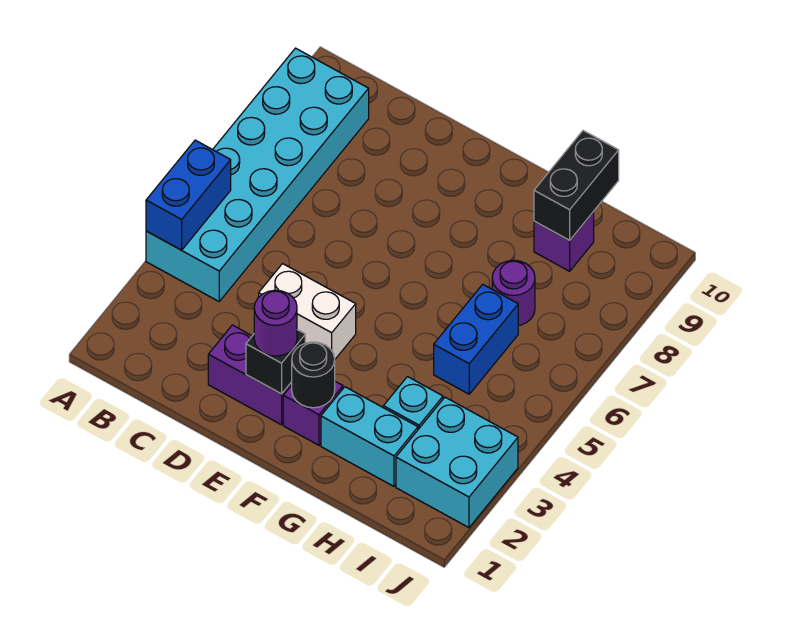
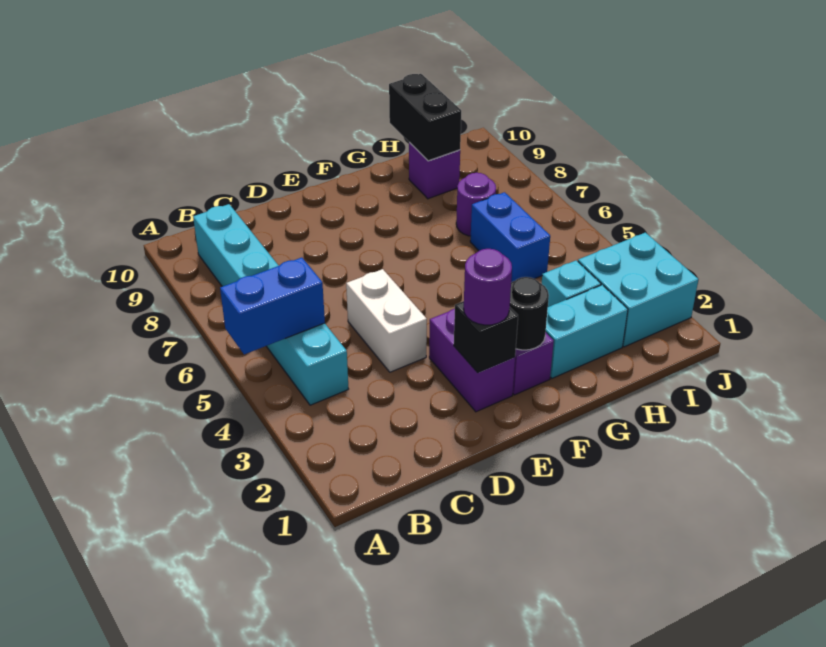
cyan 2x6 brick [146,48,369,301] -> cyan 1x6 brick [193,204,348,405]
blue 1x2 brick [146,140,231,250] -> blue 1x2 brick turned to [220,258,325,354]
purple 1x2 brick [208,325,292,425] -> purple 1x2 brick turned to [429,309,515,412]
white 1x2 brick [259,264,356,359] -> white 1x2 brick turned to [346,269,427,372]

